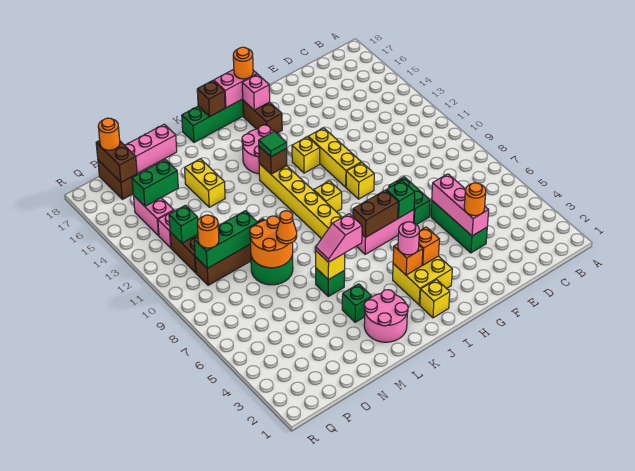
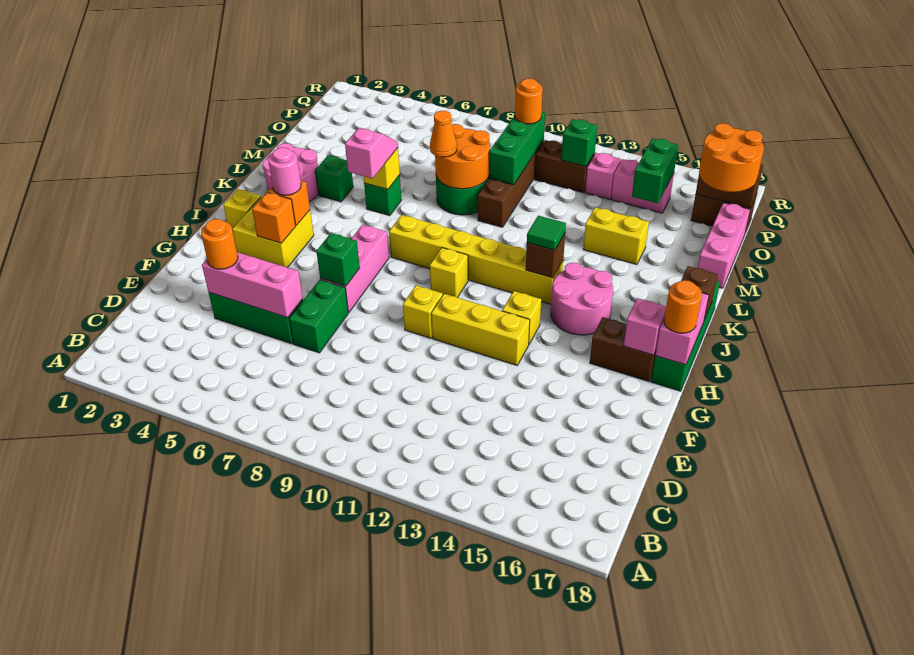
green 1x2 brick [389,177,430,225] -> green 1x2 brick turned to [289,280,348,353]
brown 1x2 brick [353,190,398,238] -> none
orange 1x1 round brick [98,118,120,150] -> orange 2x2 round brick [699,123,764,192]

